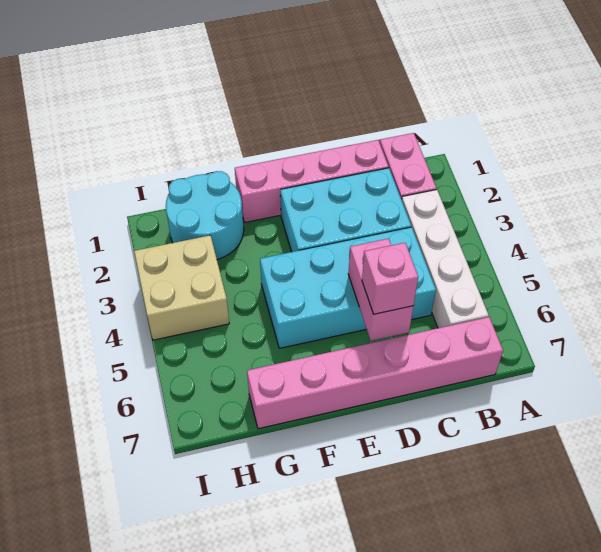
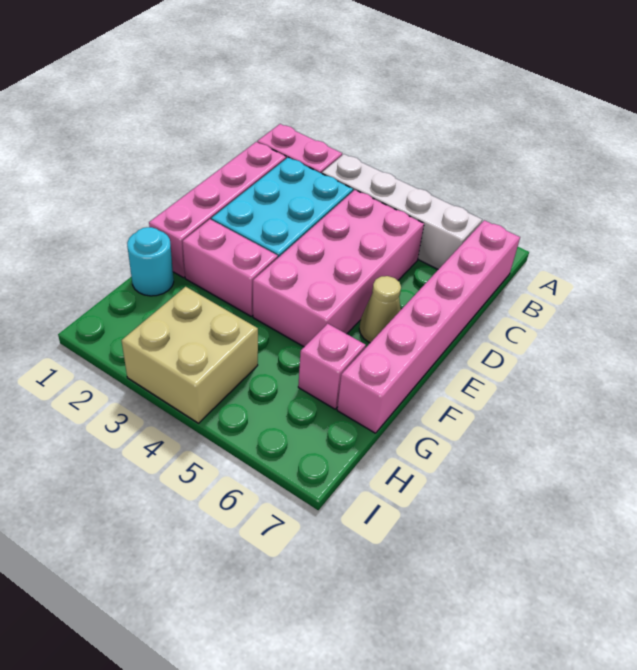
cyan 2x4 brick [260,227,436,348] -> pink 2x4 brick [253,190,424,347]
pink 1x2 brick [348,239,413,341] -> pink 1x2 brick moved to [182,219,278,316]
pink 1x1 brick [362,243,418,314] -> pink 1x1 brick moved to [298,324,366,409]
none -> tan 1x1 cone [359,276,401,343]
cyan 2x2 round brick [166,171,244,259] -> cyan 1x1 round brick [127,227,174,296]

